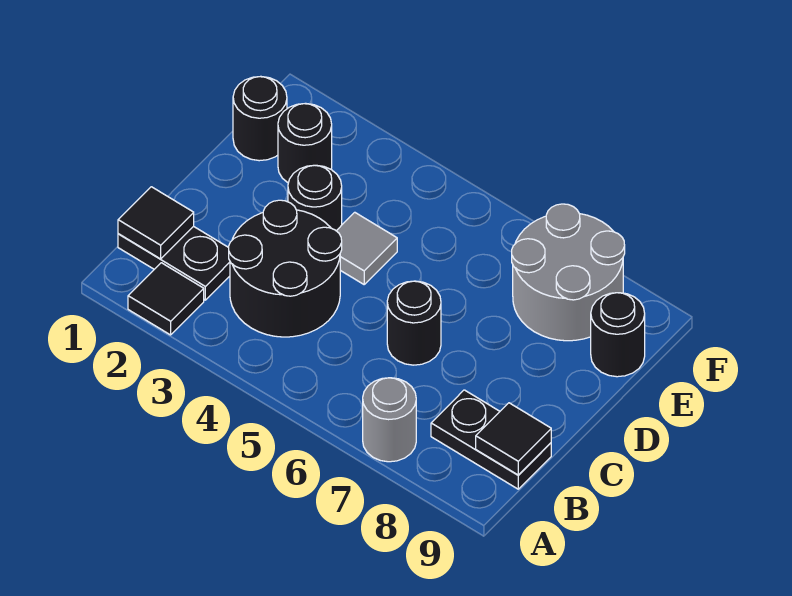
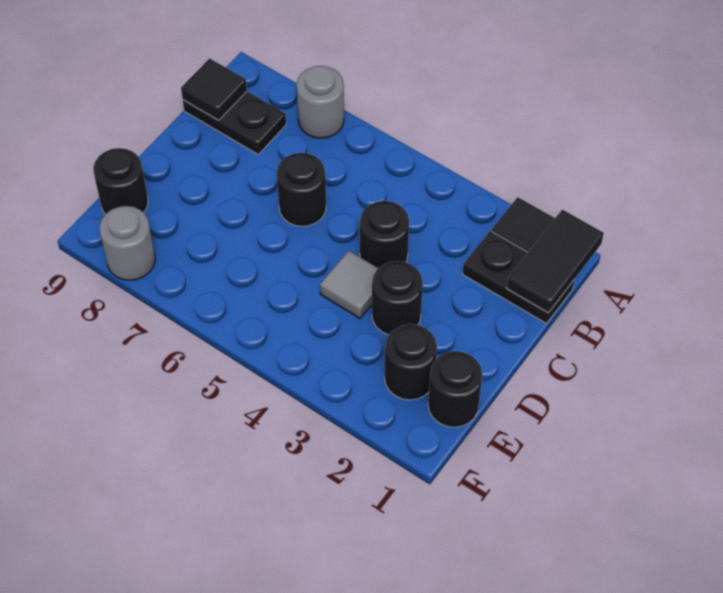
black 1x1 tile [118,187,194,259] -> black 1x2 tile [507,210,604,313]
black 2x2 round brick [229,200,342,337] -> black 1x1 round brick [360,201,409,268]
grey 2x2 round brick [512,204,625,341] -> grey 1x1 round brick [99,206,155,280]

